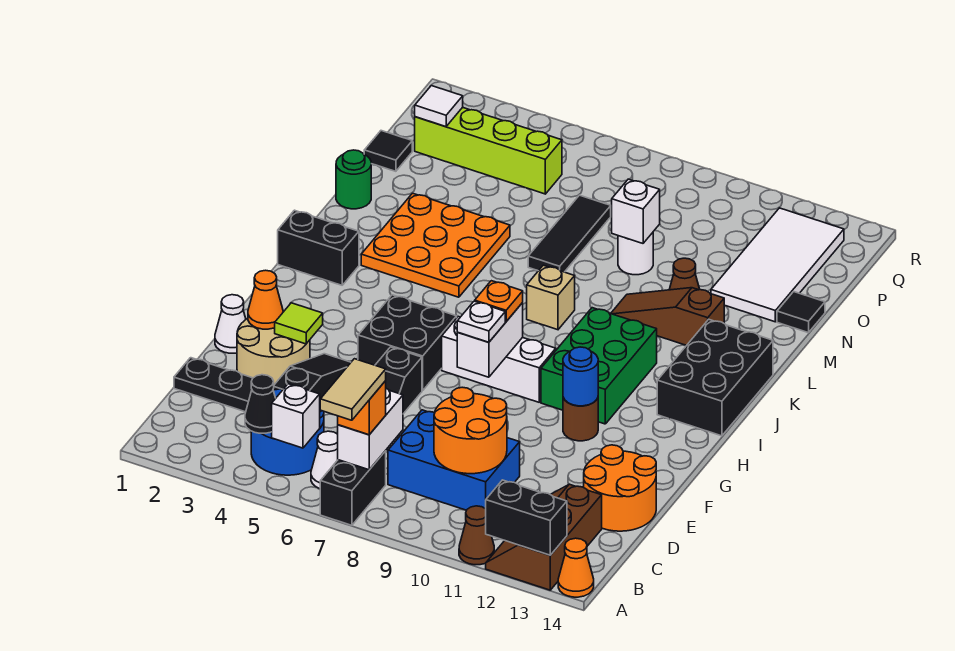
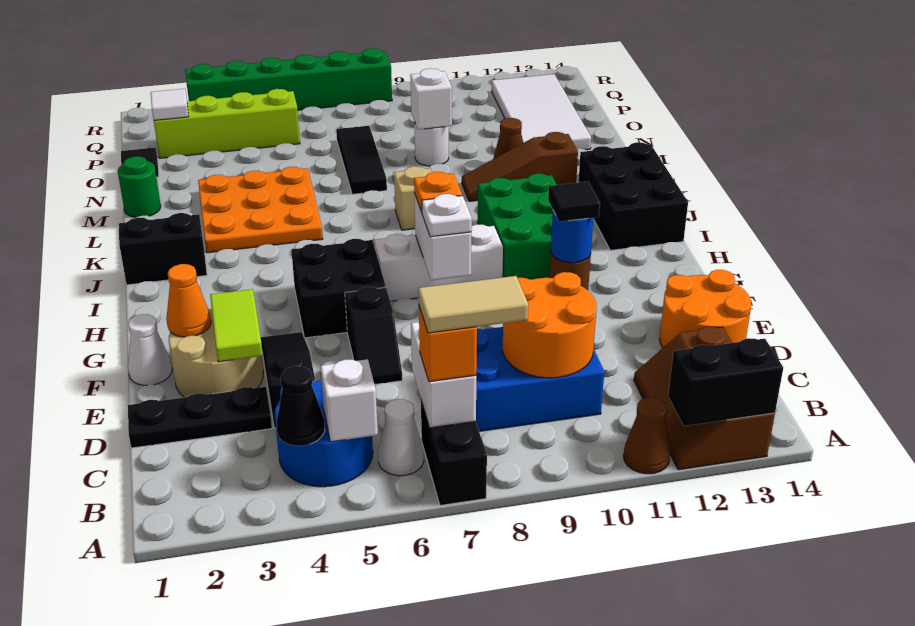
tan 1x2 tile [320,359,386,420] -> tan 1x2 tile turned to [418,276,528,333]
orange 1x1 cone [558,538,594,597] -> none
lime 1x1 tile [275,303,323,344] -> lime 1x2 tile [210,289,263,362]
black 1x1 tile [777,292,825,333] -> black 1x1 tile moved to [548,182,600,222]
none -> green 1x6 brick [185,48,392,110]

